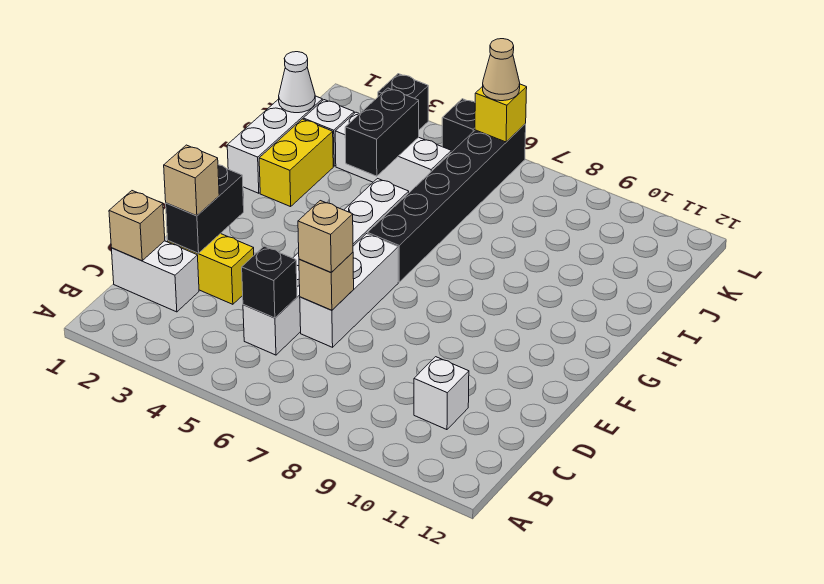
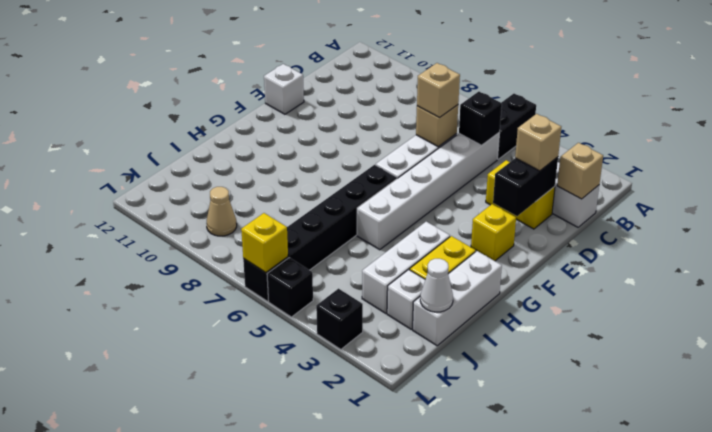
white 1x1 brick [414,357,469,430] -> white 1x1 brick moved to [264,64,304,114]
none -> yellow 1x1 brick [471,204,516,261]
black 1x2 brick [345,88,419,176] -> black 1x2 brick moved to [498,94,536,159]
white 1x3 brick [335,112,451,193] -> white 1x3 brick turned to [362,222,450,314]
tan 1x1 cone [483,39,520,101] -> tan 1x1 cone moved to [206,187,237,236]

